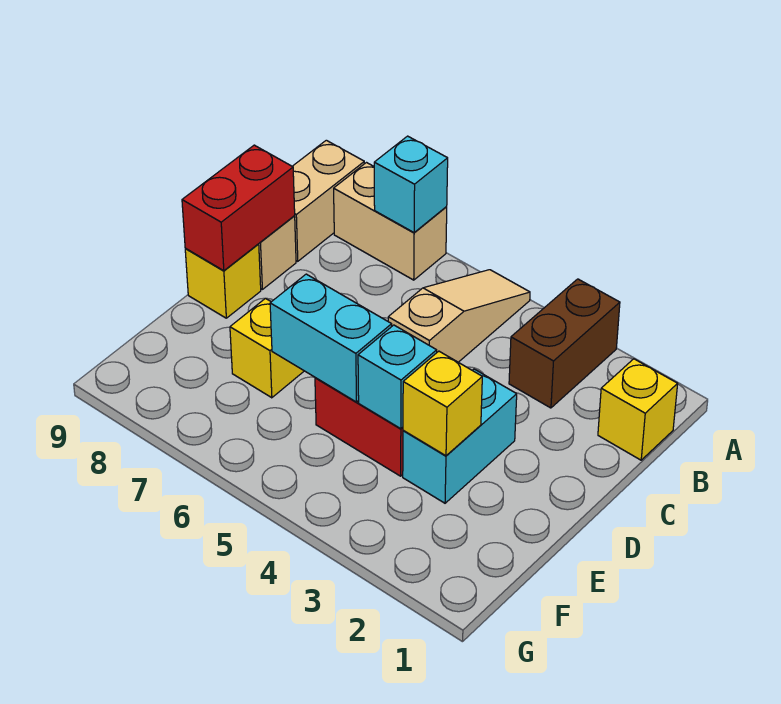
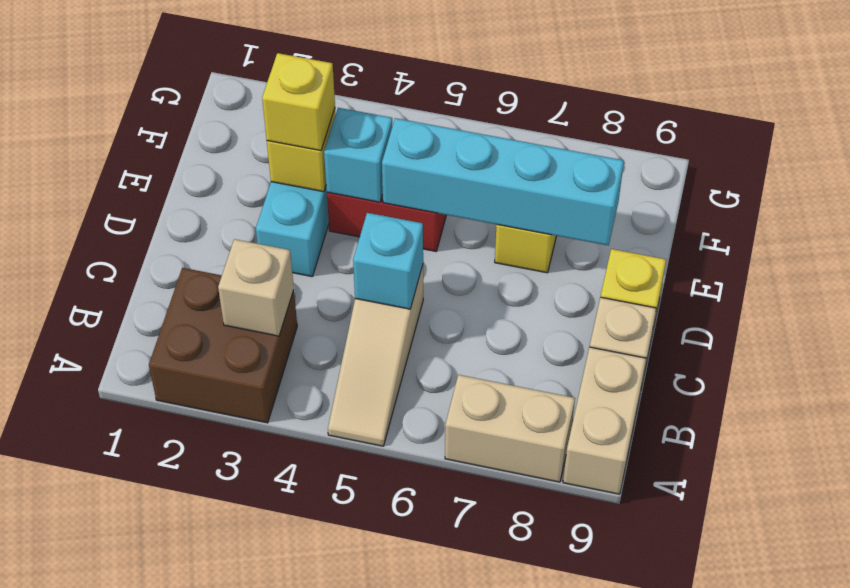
brown 1x2 brick [509,279,620,408] -> brown 2x2 brick [149,268,297,423]
cyan 1x1 brick [374,136,448,233] -> cyan 1x1 brick moved to [353,213,423,309]
yellow 1x1 brick [598,359,678,460] -> yellow 1x1 brick moved to [262,53,335,151]
none -> tan 1x1 brick [218,239,294,336]
red 1x2 brick [182,145,295,271] -> none
cyan 1x2 brick [270,274,392,402] -> cyan 1x4 brick [382,118,624,245]

